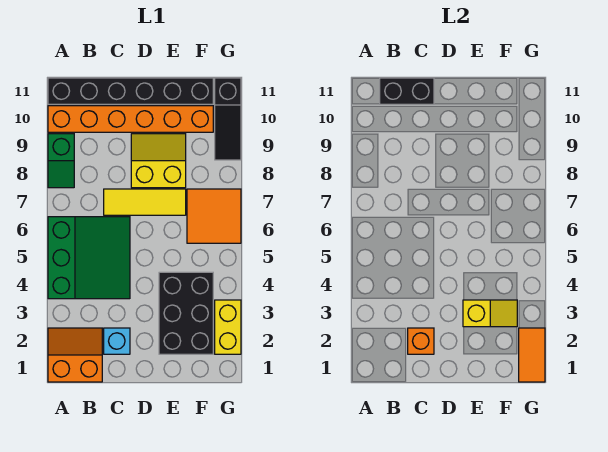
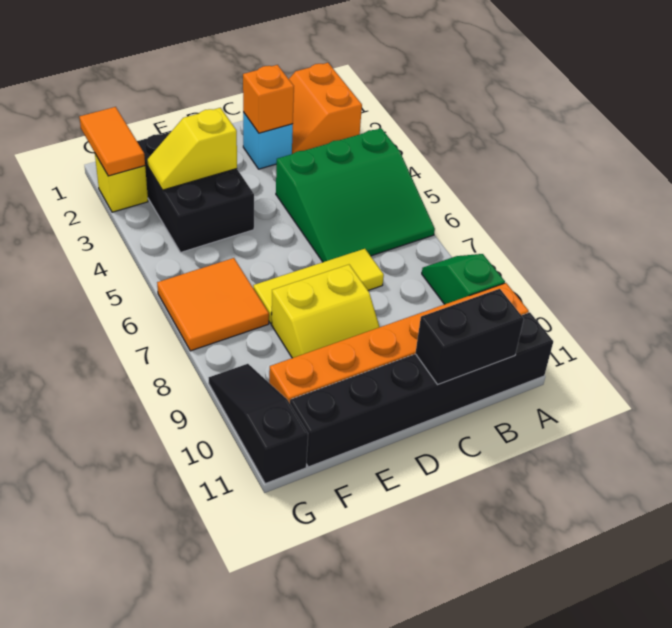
orange 2x2 slope [48,328,102,382] -> orange 2x2 slope turned to [289,63,362,154]
green 3x3 slope [48,217,130,299] -> green 3x3 slope turned to [276,128,435,262]
yellow 1x2 brick [215,300,241,354] -> yellow 1x1 brick [95,154,148,212]

